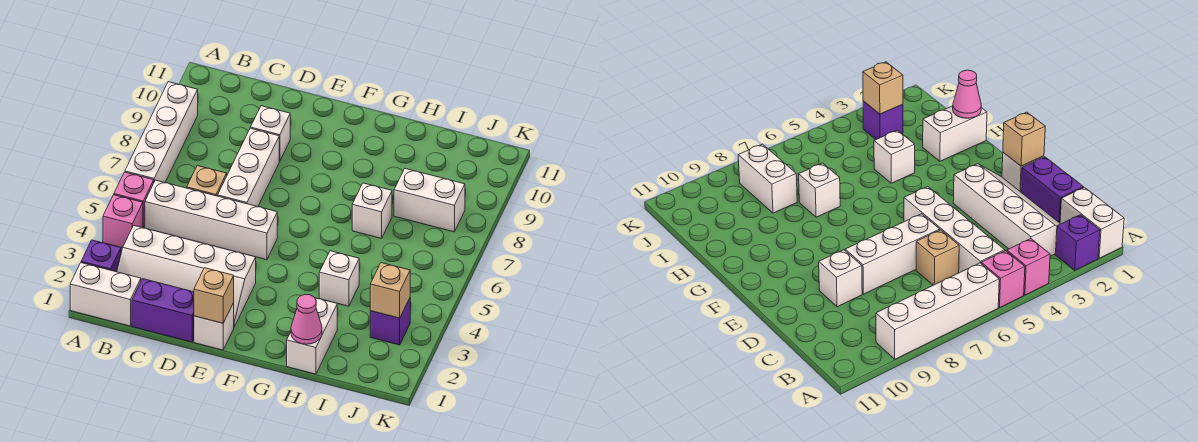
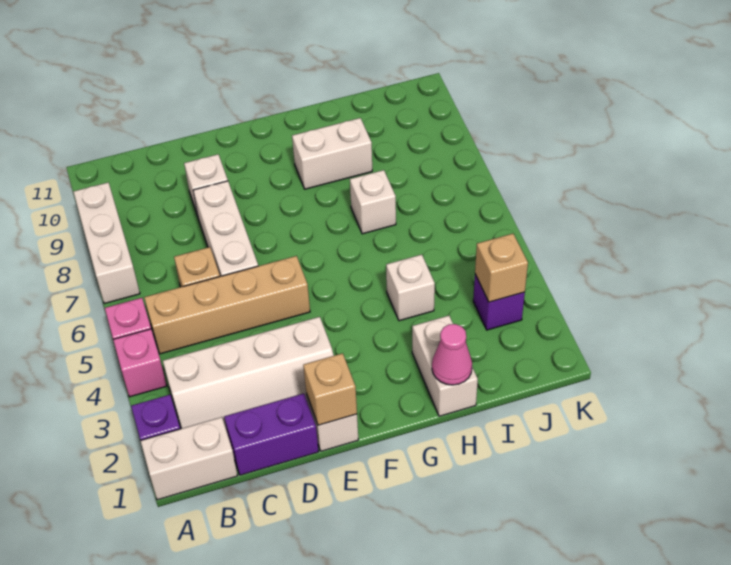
white 1x4 brick [125,82,198,182] -> white 1x3 brick [74,182,140,304]
white 1x4 brick [145,180,277,260] -> tan 1x4 brick [144,256,310,354]
white 1x2 brick [394,169,465,232] -> white 1x2 brick moved to [292,118,372,189]

